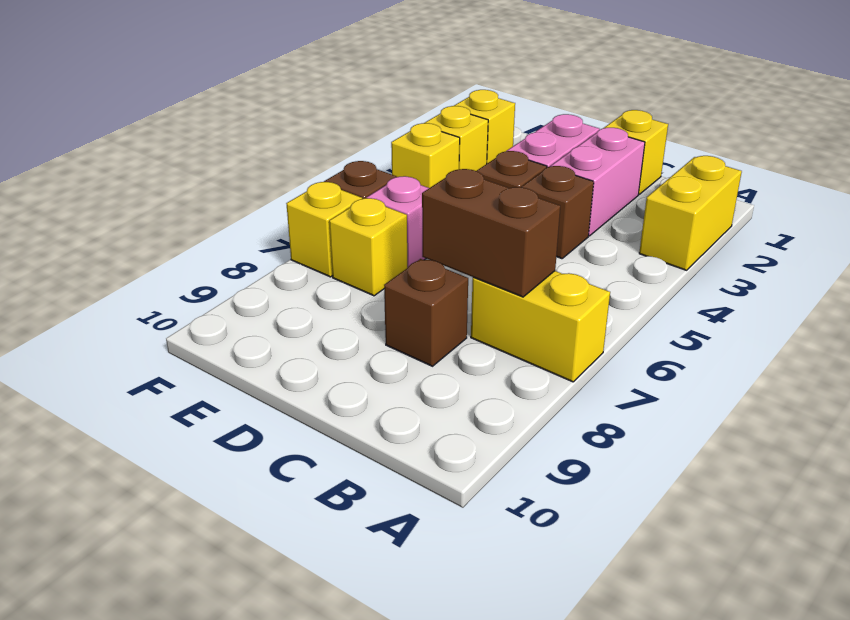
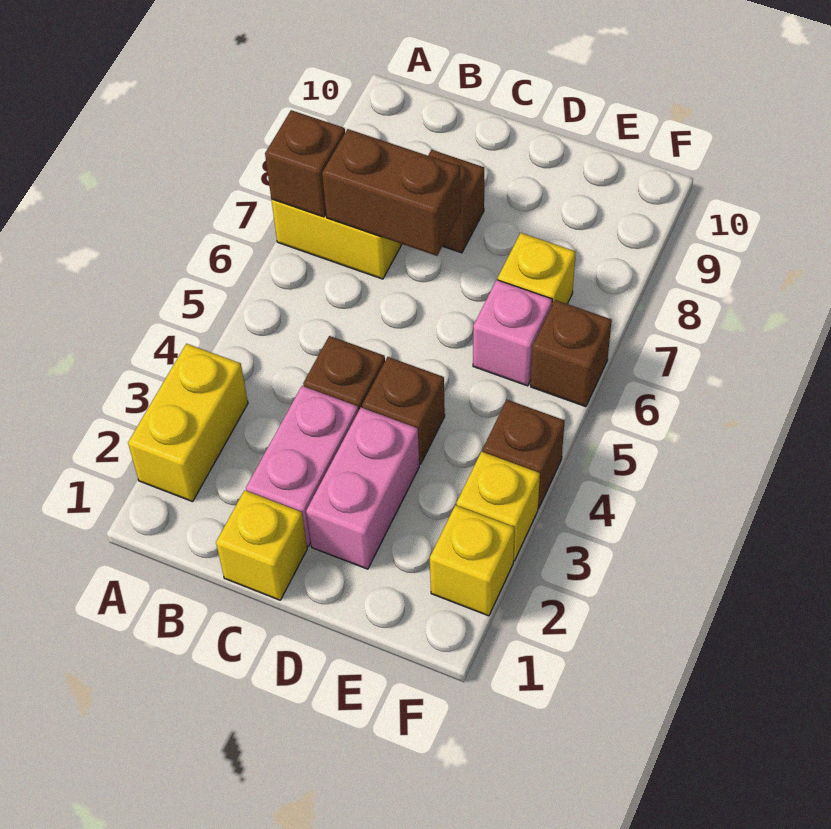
none -> brown 1x1 brick [265,110,345,217]
yellow 1x1 brick [391,123,460,188] -> brown 1x1 brick [483,400,565,508]
yellow 1x1 brick [286,182,362,277] -> none

